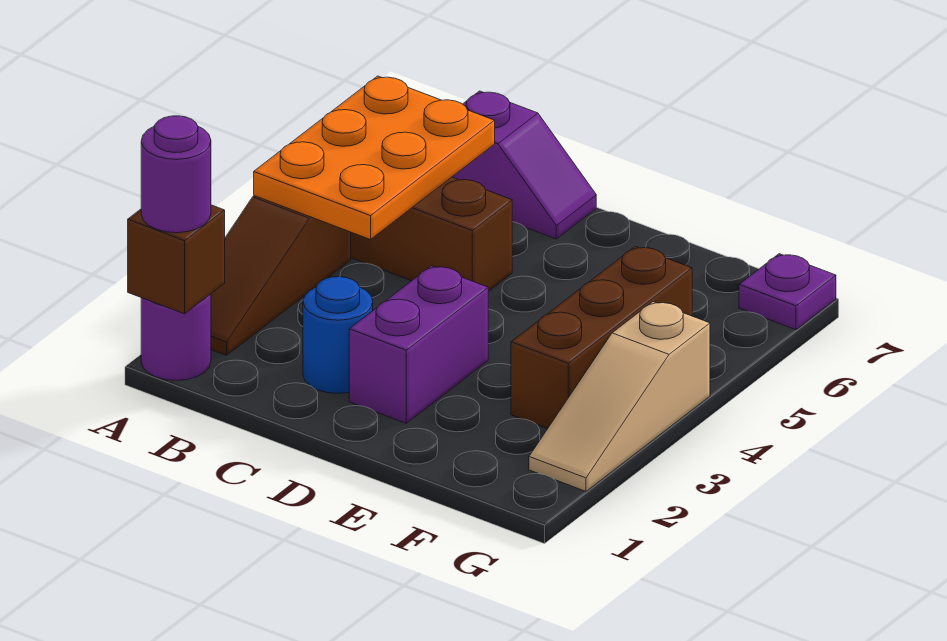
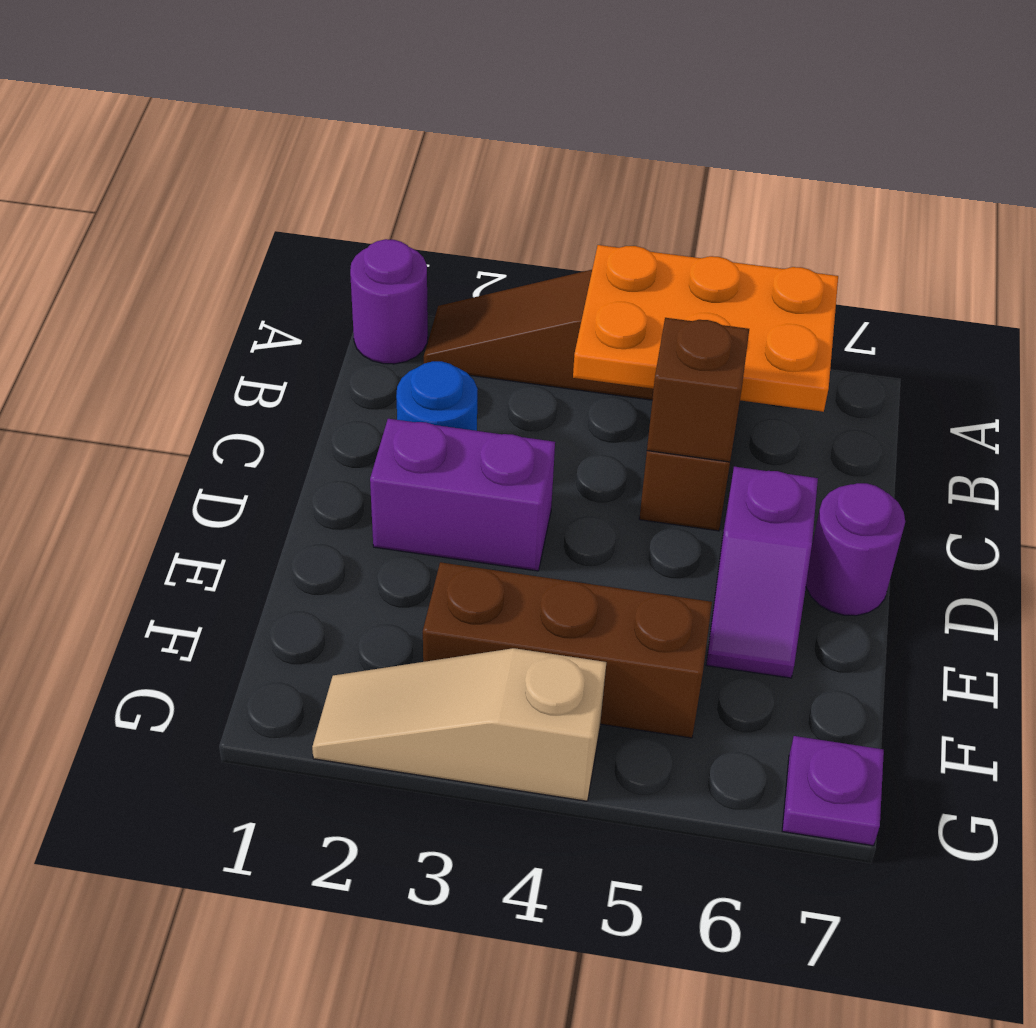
brown 1x1 brick [128,205,225,314] -> brown 1x1 brick moved to [647,318,749,462]
purple 1x1 round brick [141,116,211,233] -> purple 1x1 round brick moved to [806,483,905,616]
purple 1x2 slope [453,91,596,239] -> purple 1x2 slope moved to [706,467,818,678]

